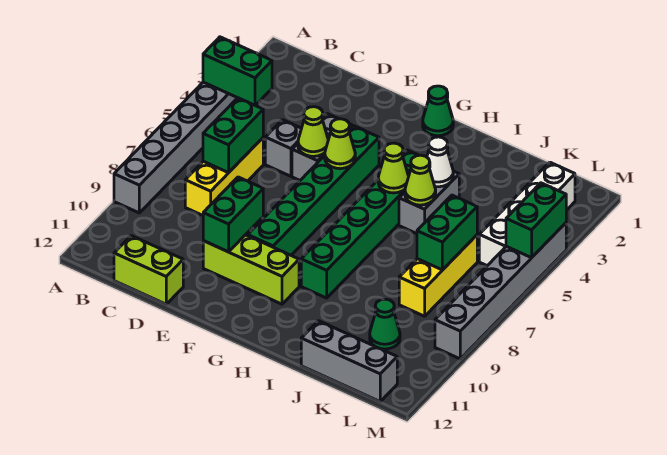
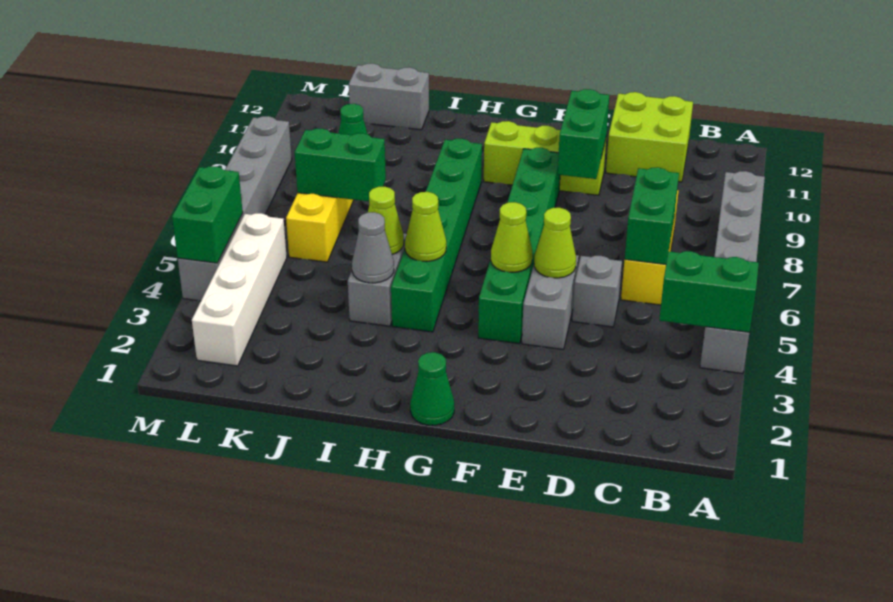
lime 1x2 brick [114,236,183,304] -> lime 2x2 brick [606,92,693,182]
white 1x1 cone [427,137,453,187] -> grey 1x1 cone [352,212,394,283]
grey 1x3 brick [301,321,397,401] -> grey 1x2 brick [349,63,429,130]
green 1x2 brick [417,195,477,270] -> green 1x2 brick turned to [295,129,386,201]

